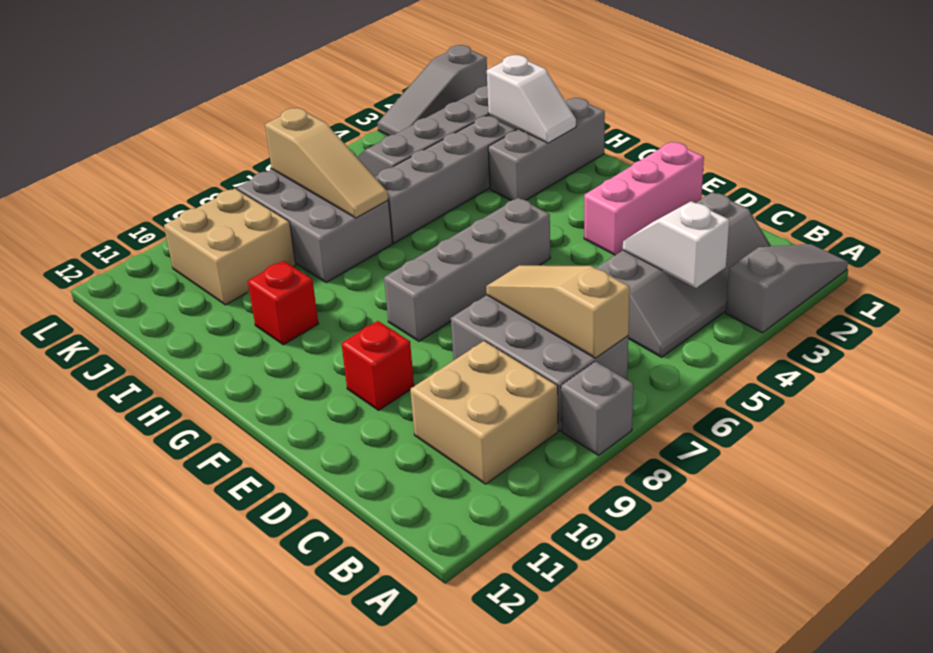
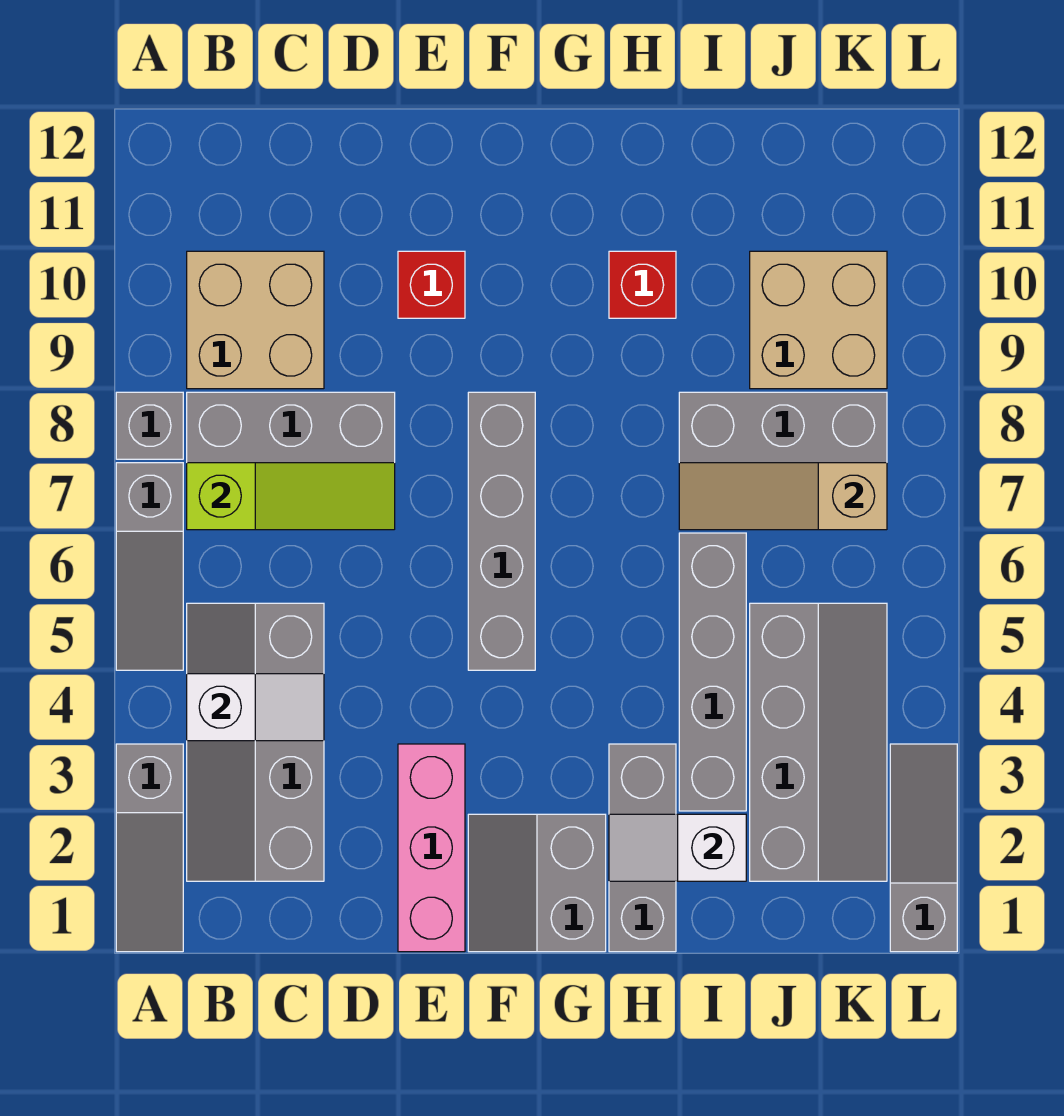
none -> grey 1x3 slope [116,463,183,670]
tan 1x3 slope [486,265,630,358] -> lime 1x3 slope [187,463,395,530]
none -> grey 2x2 slope [468,814,606,952]

